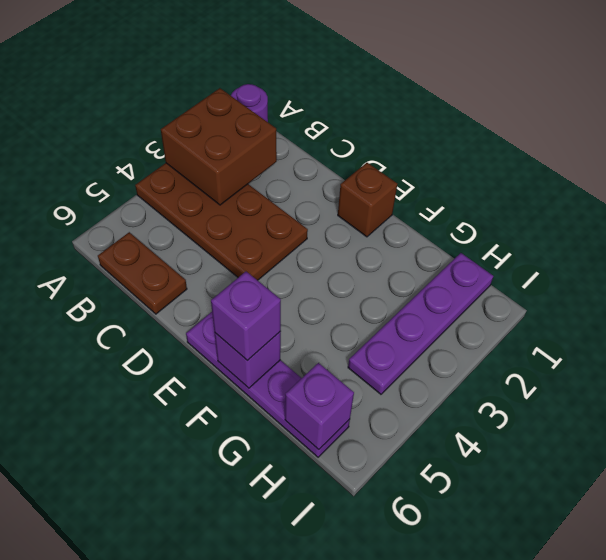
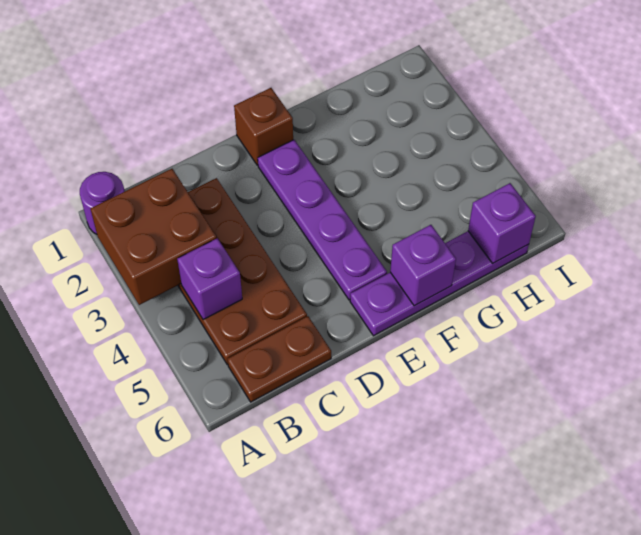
brown 2x4 plate [135,163,308,280] -> brown 2x4 plate turned to [178,178,307,365]
purple 1x1 brick [211,272,281,361] -> purple 1x1 brick moved to [177,238,242,320]
purple 1x4 plate [348,253,493,394] -> purple 1x4 plate moved to [258,140,387,300]

